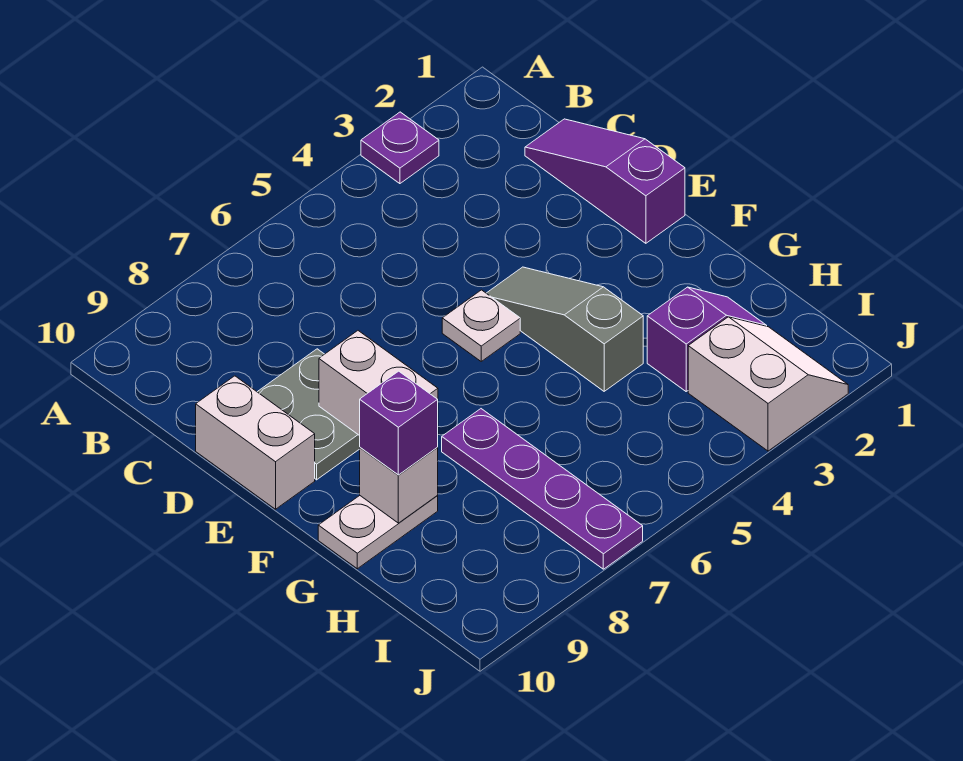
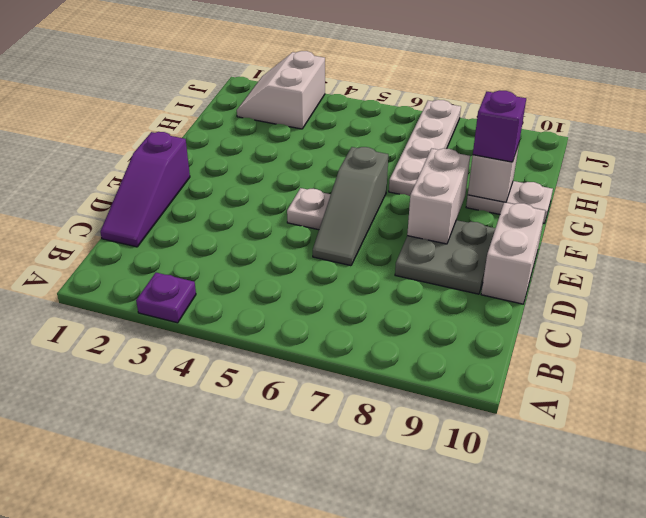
grey 1x3 slope [487,267,643,391] -> grey 1x3 slope moved to [313,147,388,266]
purple 1x4 plate [442,409,643,569] -> white 1x4 plate [389,100,461,196]
purple 1x2 slope [647,287,767,391] -> none

